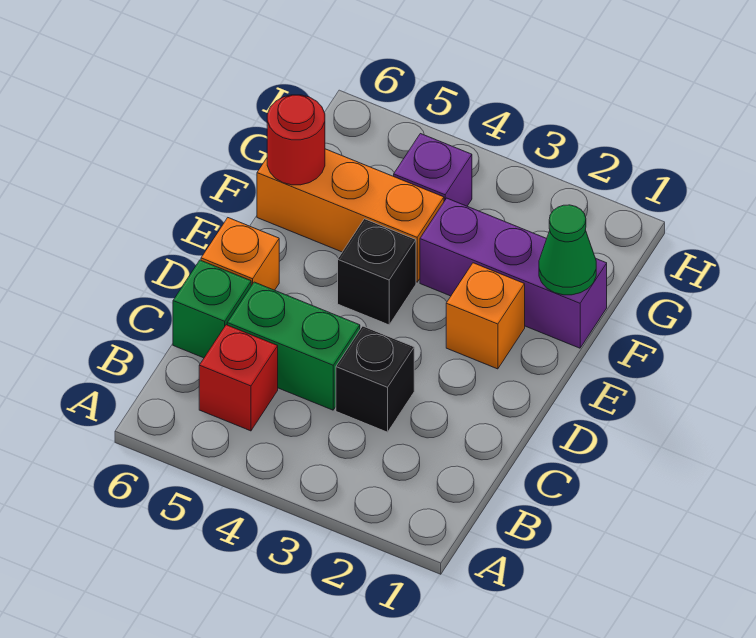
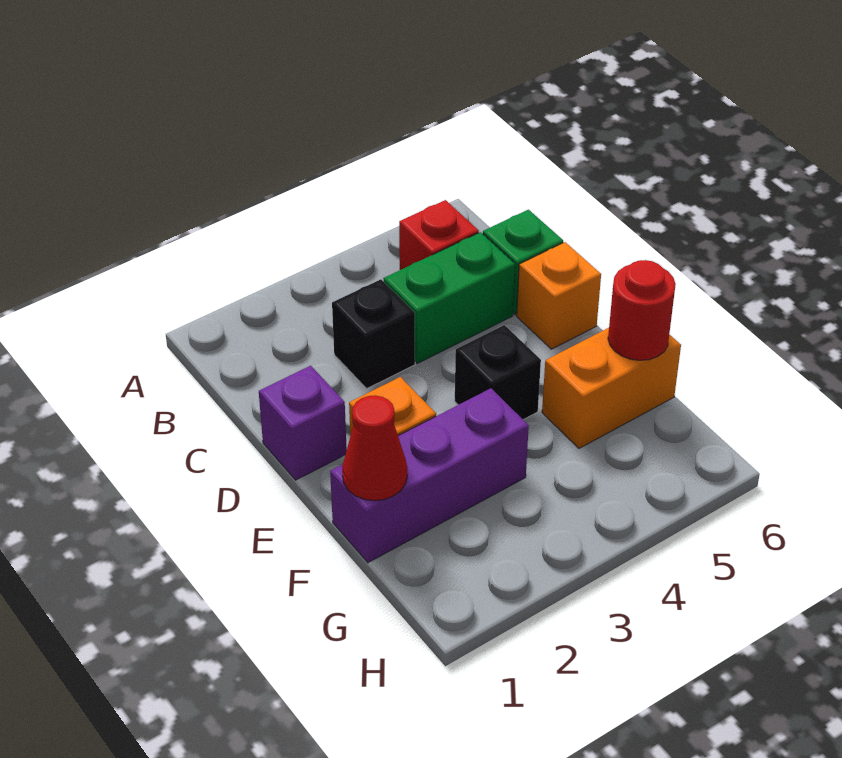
green 1x1 cone [539,205,596,295] -> red 1x1 cone [342,396,407,501]
orange 1x3 brick [257,149,444,282] -> orange 1x2 brick [542,328,681,448]
purple 1x1 brick [394,134,472,206] -> purple 1x1 brick moved to [259,366,347,480]

